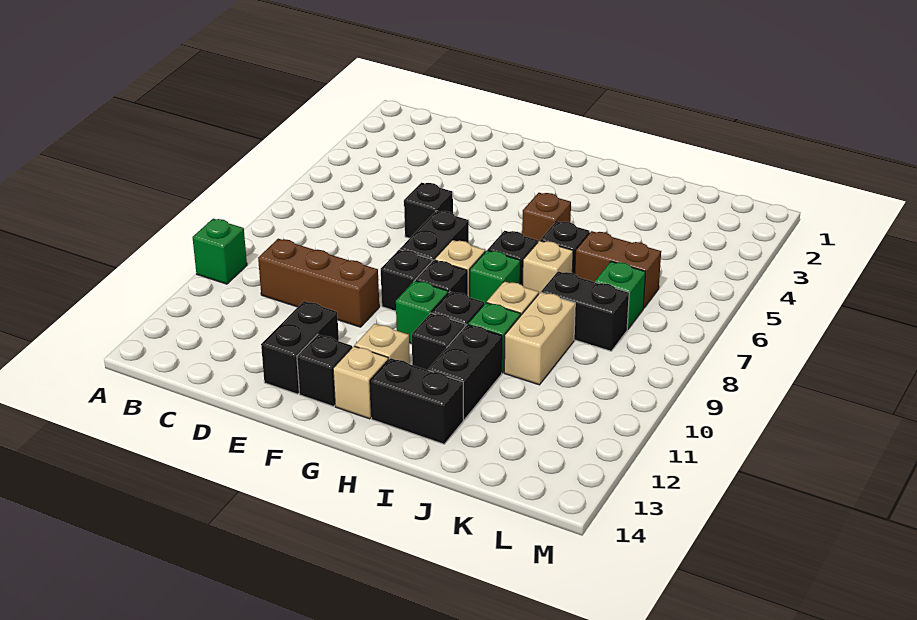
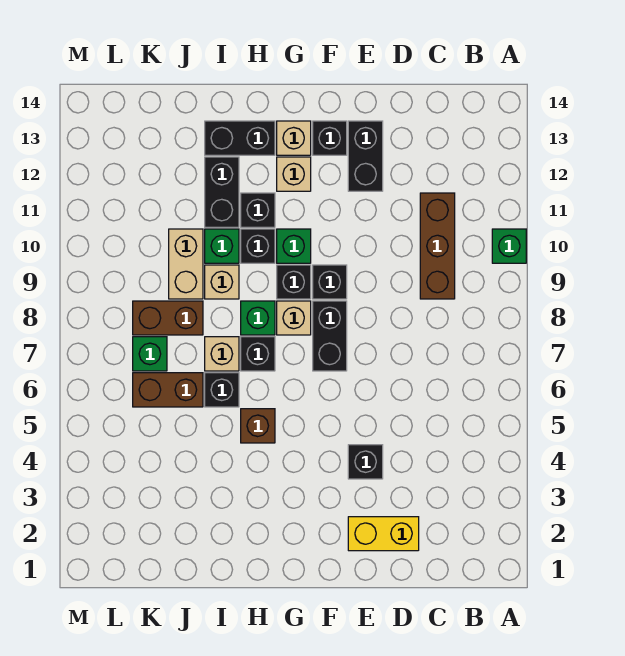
brown 1x3 brick [258,239,379,327] -> brown 1x3 brick turned to [420,193,455,299]
none -> yellow 1x2 brick [348,517,419,551]
black 1x1 brick [404,182,453,238] -> black 1x1 brick moved to [348,445,383,479]
black 1x2 brick [541,271,629,351] -> brown 1x2 brick [133,301,203,335]

